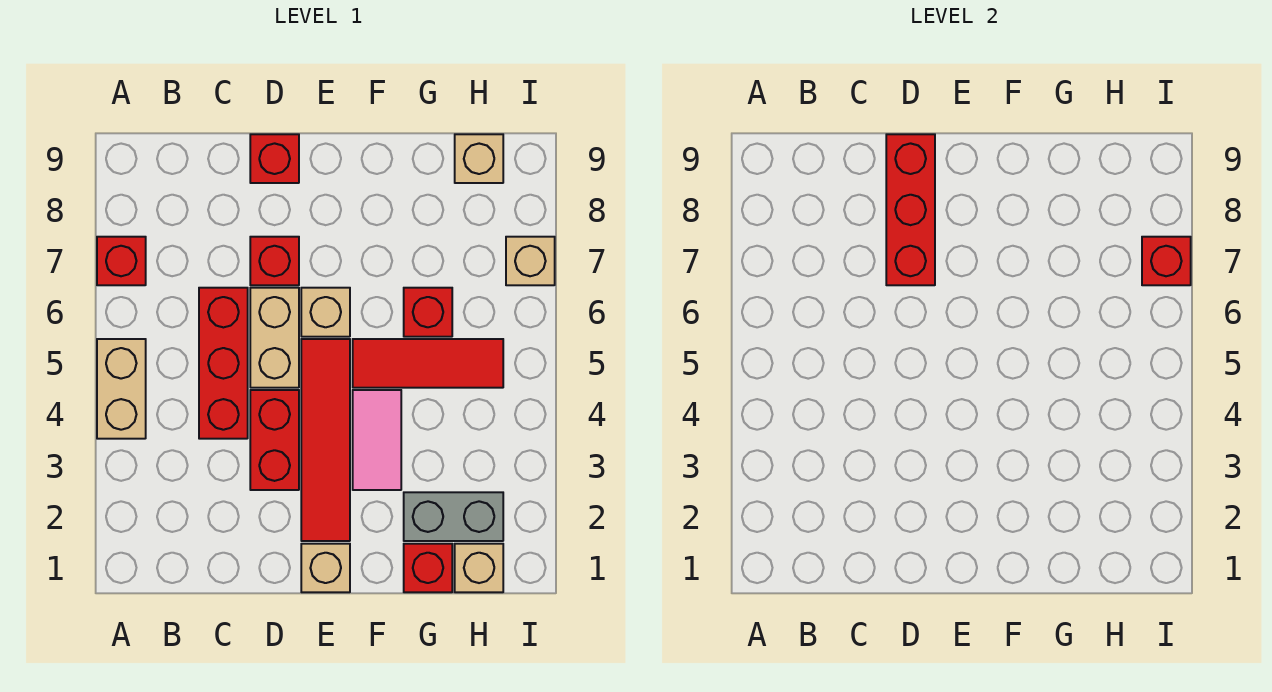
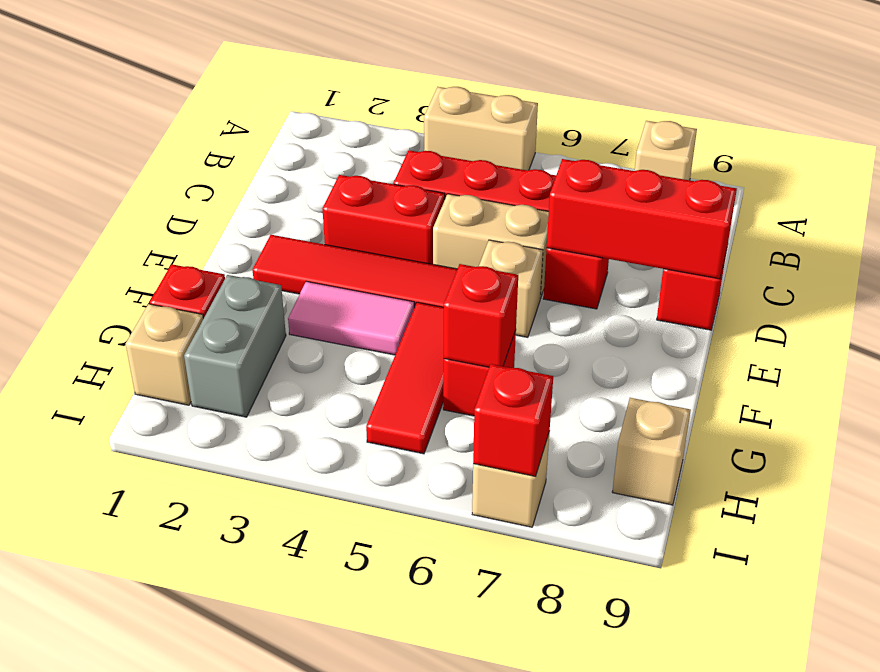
red 1x1 brick [97,237,146,285] -> red 1x1 brick moved to [444,264,518,367]
tan 1x1 brick [301,544,350,592] -> tan 1x1 brick moved to [635,121,697,180]

